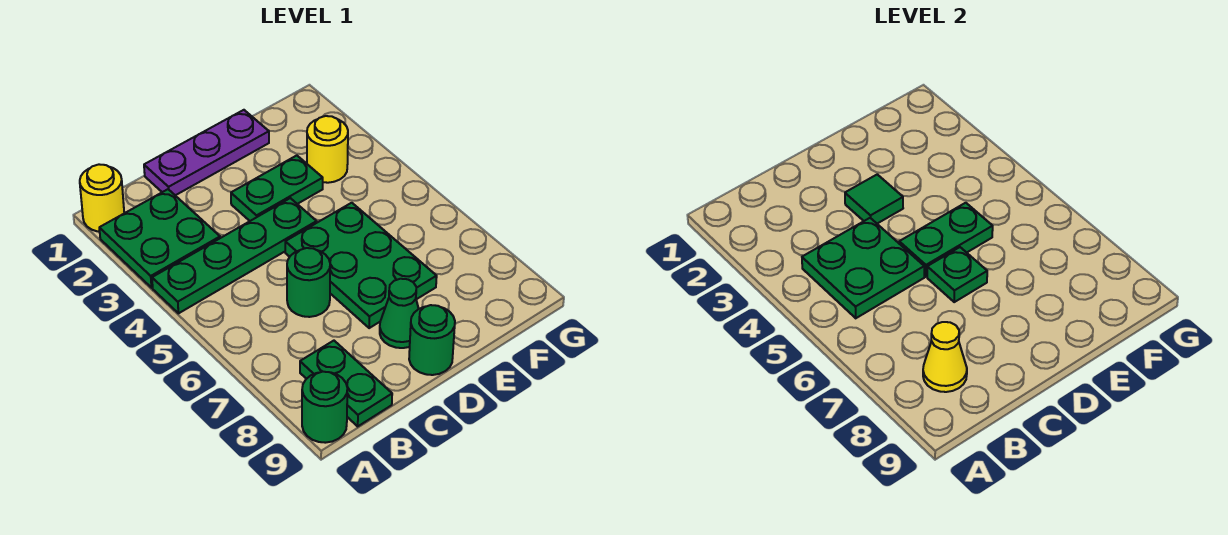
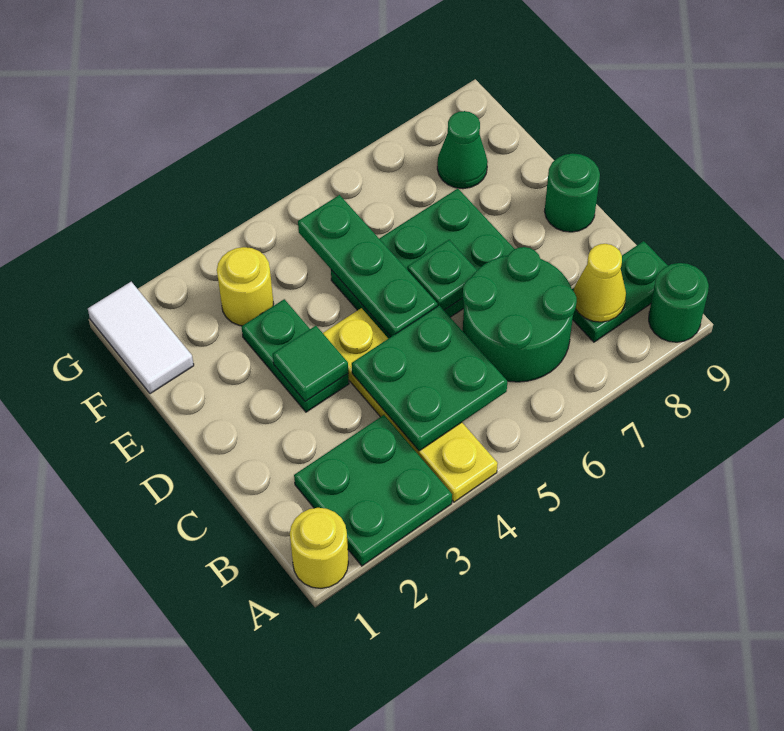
green 1x4 plate [152,198,317,313] -> yellow 1x4 plate [323,308,498,502]
purple 1x3 plate [144,110,269,195] -> none
green 1x1 round brick [287,248,330,317] -> green 2x2 round brick [463,247,577,382]
green 1x2 plate [899,203,993,277] -> green 1x3 plate [298,195,438,337]
green 1x1 cone [380,279,419,348] -> green 1x1 cone moved to [437,111,488,189]
none -> white 1x2 tile [88,282,194,394]

